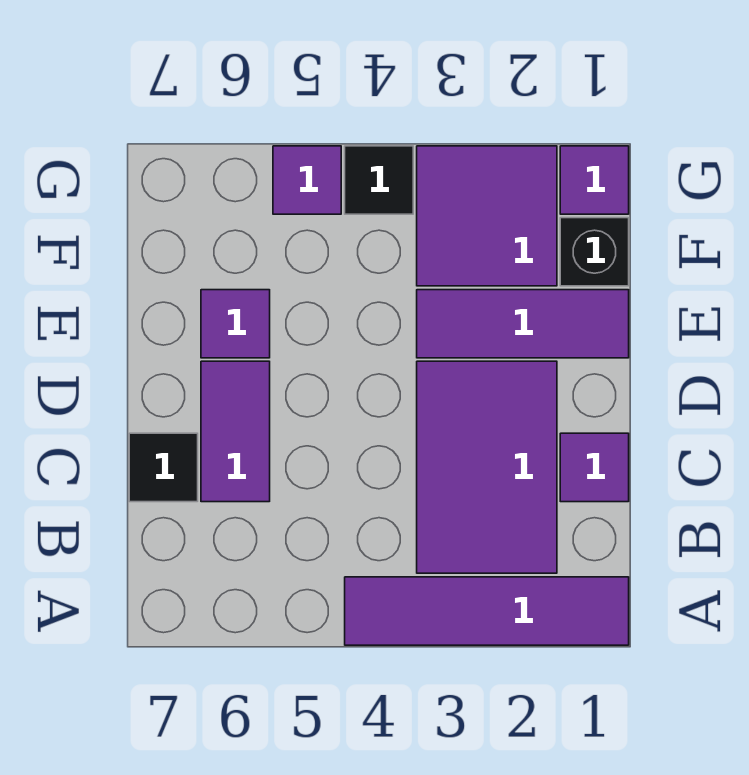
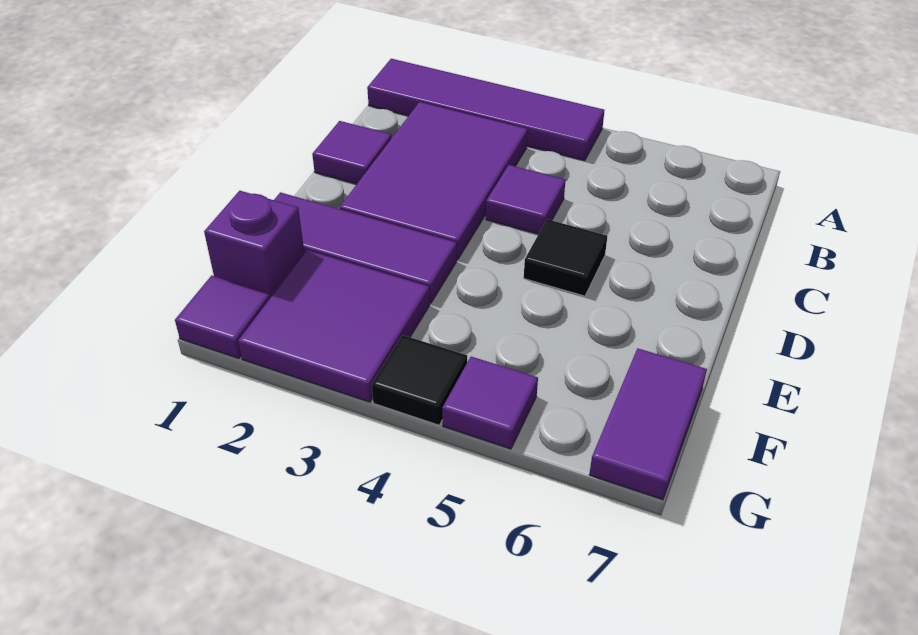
purple 1x2 tile [201,361,270,502] -> purple 1x2 tile moved to [589,348,707,500]
black 1x1 tile [129,433,198,502] -> black 1x1 tile moved to [524,219,607,296]
purple 1x1 tile [201,290,270,358] -> purple 1x1 tile moved to [486,165,566,234]
black 1x1 brick [560,218,629,286] -> purple 1x1 brick [204,191,304,297]

